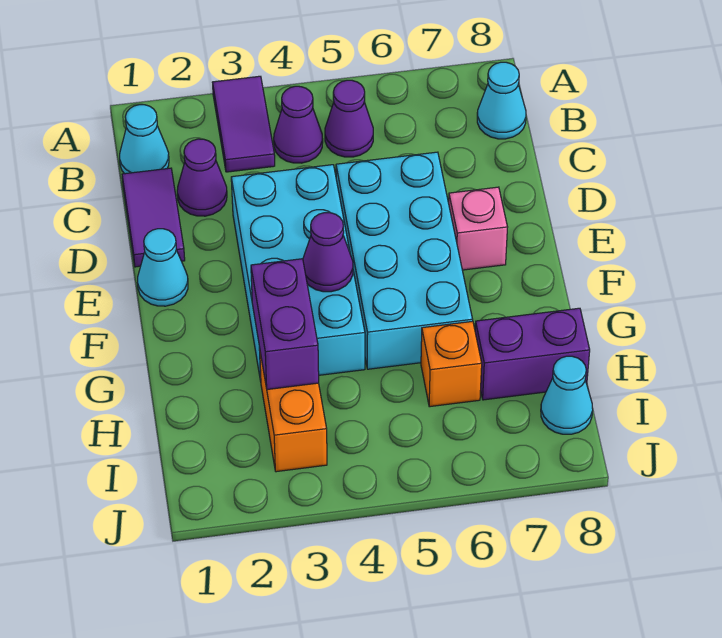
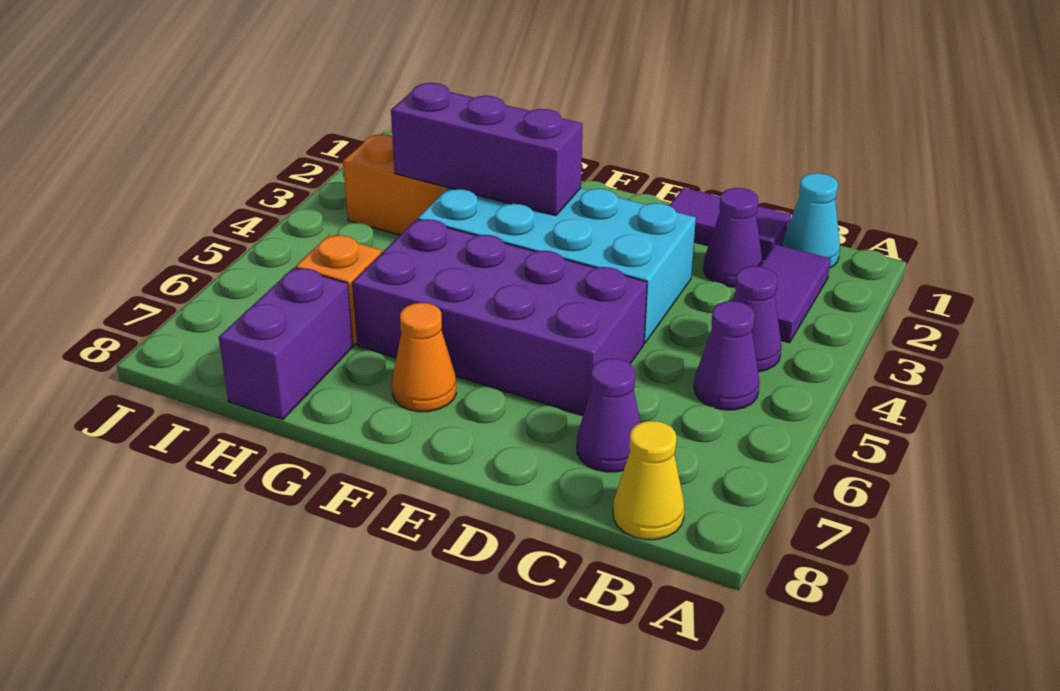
purple 1x2 tile [213,76,275,172] -> purple 1x2 tile turned to [760,244,831,343]
cyan 1x1 cone [477,62,526,139] -> yellow 1x1 cone [613,421,685,540]
cyan 2x4 brick [336,152,473,369] -> purple 2x4 brick [352,219,647,415]
cyan 1x1 cone [137,229,188,306] -> none
pink 1x1 brick [449,187,508,270] -> none
purple 1x1 cone [303,213,353,292] -> purple 1x1 cone moved to [577,358,641,472]
none -> orange 1x1 cone [392,303,456,412]
purple 1x2 brick [251,259,319,389] -> purple 1x3 brick [391,83,583,216]
cyan 1x1 cone [541,356,593,434] -> none

